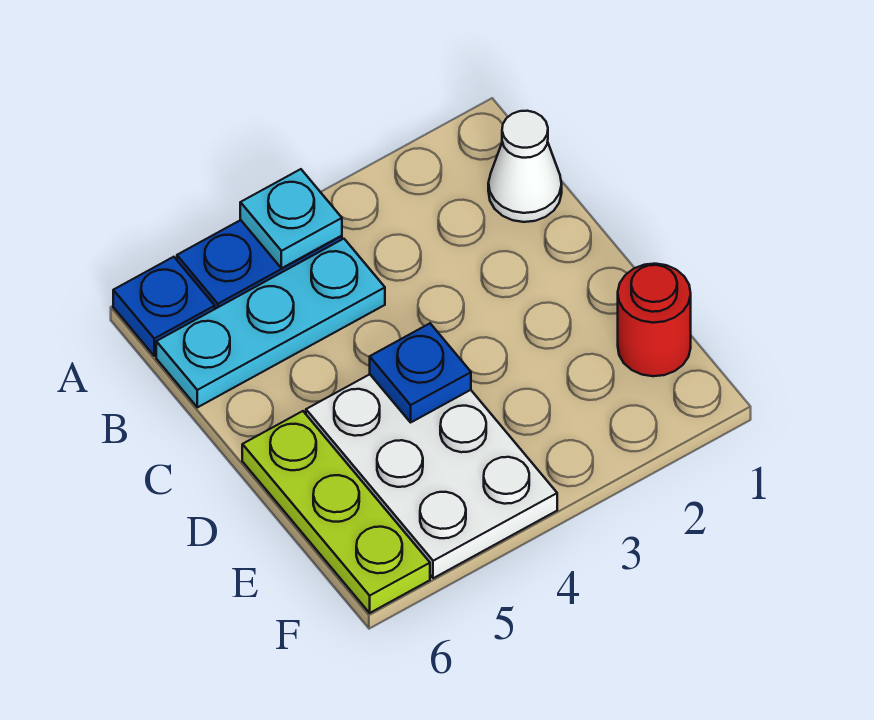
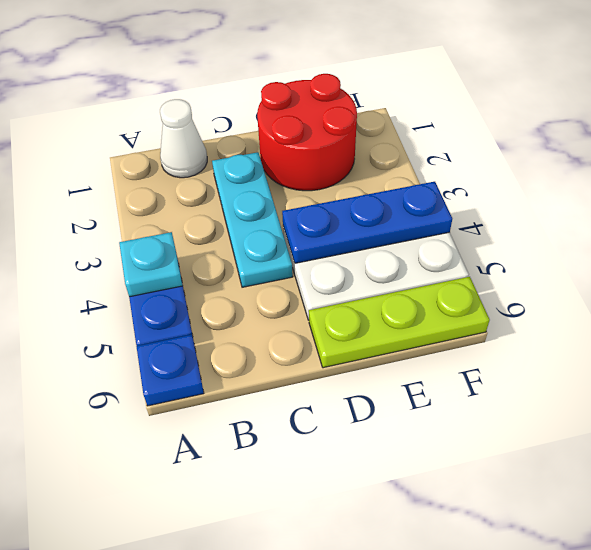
cyan 1x3 plate [156,239,385,407] -> cyan 1x3 plate moved to [212,152,293,287]
blue 1x1 plate [370,324,471,422] -> blue 1x3 plate [282,182,452,263]
red 1x1 round brick [618,264,691,376] -> red 2x2 round brick [257,74,357,191]

